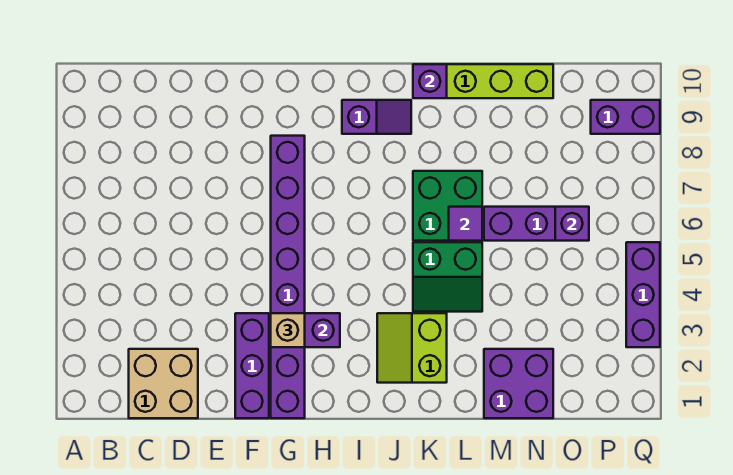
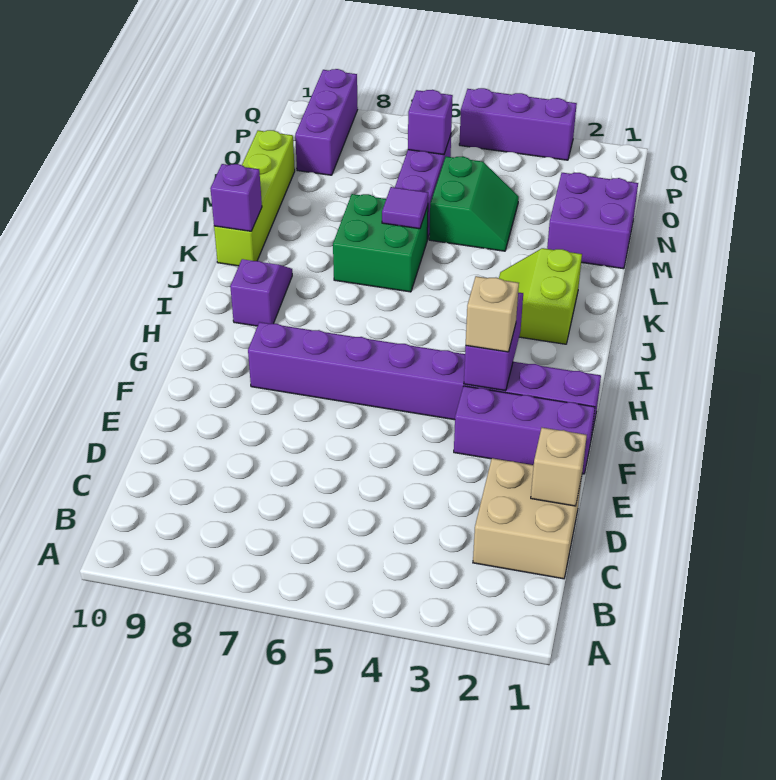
none -> tan 1x1 brick [531,428,587,506]
lime 2x2 slope [377,313,447,383] -> lime 2x2 slope turned to [499,248,582,344]
green 2x2 slope [413,242,482,312] -> green 2x2 slope moved to [429,157,519,251]
purple 1x2 brick [591,100,660,134] -> purple 1x3 brick [295,69,358,175]

